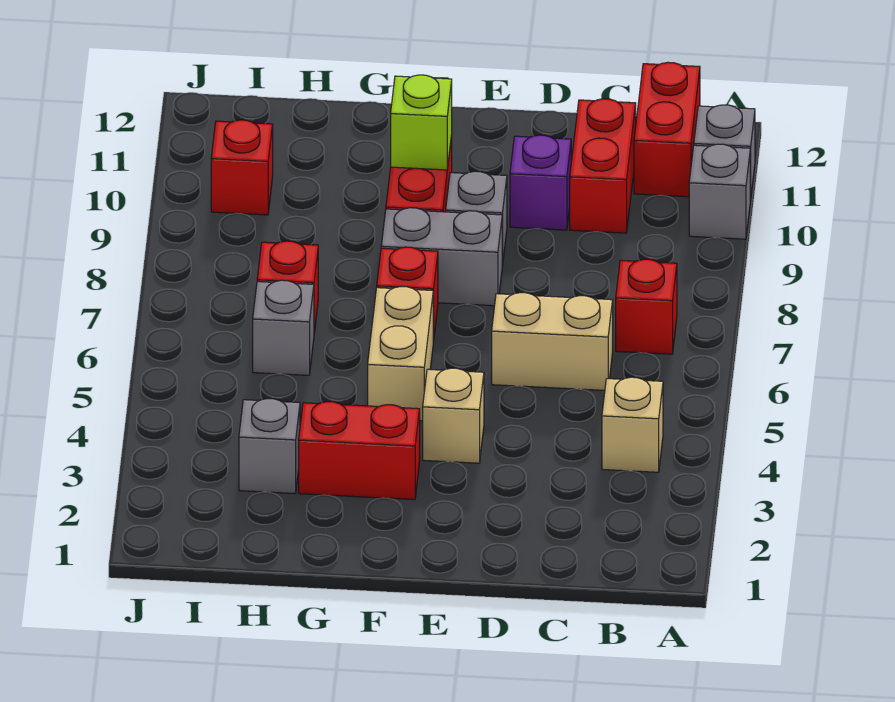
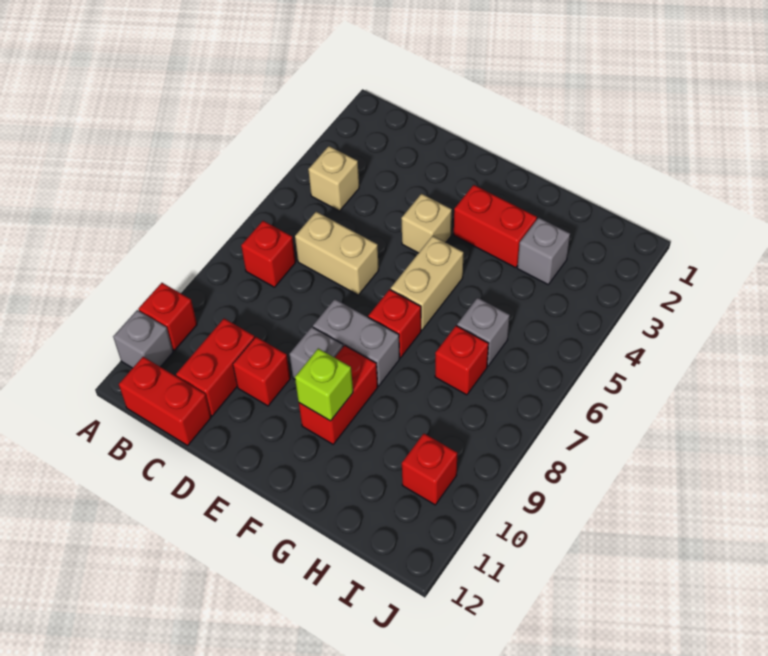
grey 1x1 brick [689,144,750,239] -> red 1x1 brick [138,283,197,350]
red 1x2 brick [634,62,700,197] -> red 1x2 brick turned to [119,357,211,445]
purple 1x1 brick [510,135,571,230] -> red 1x1 brick [233,337,290,406]

